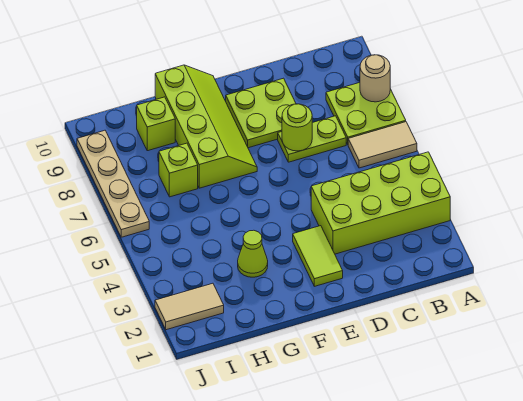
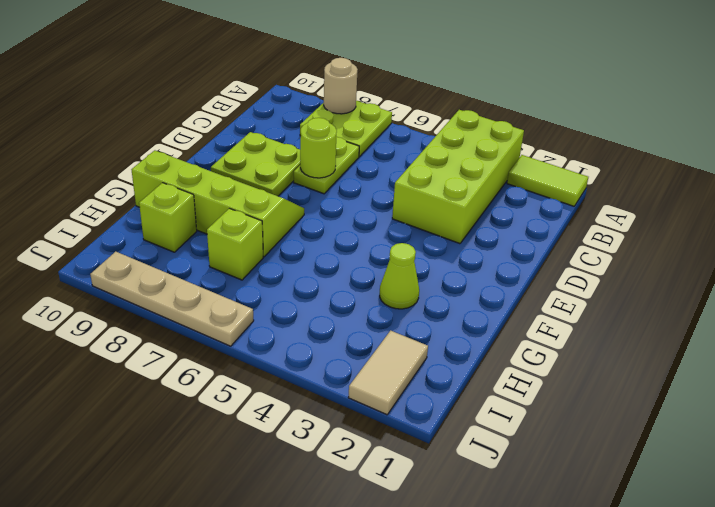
tan 1x2 tile [348,122,417,168] -> none
lime 1x2 tile [293,226,343,286] -> lime 1x2 tile moved to [507,155,588,206]

